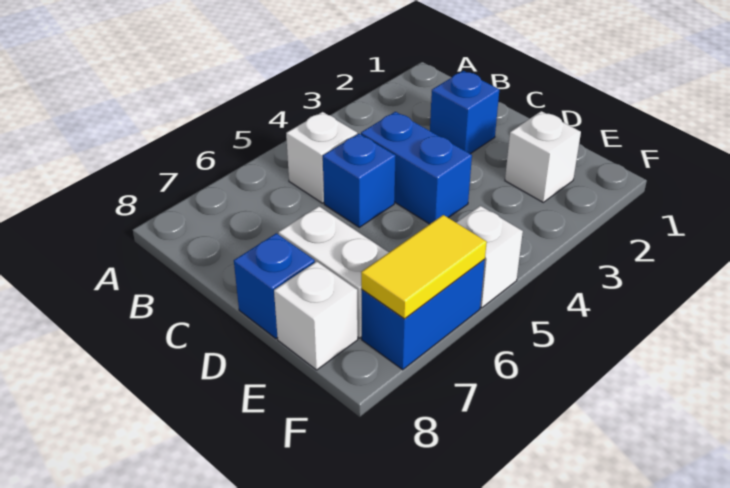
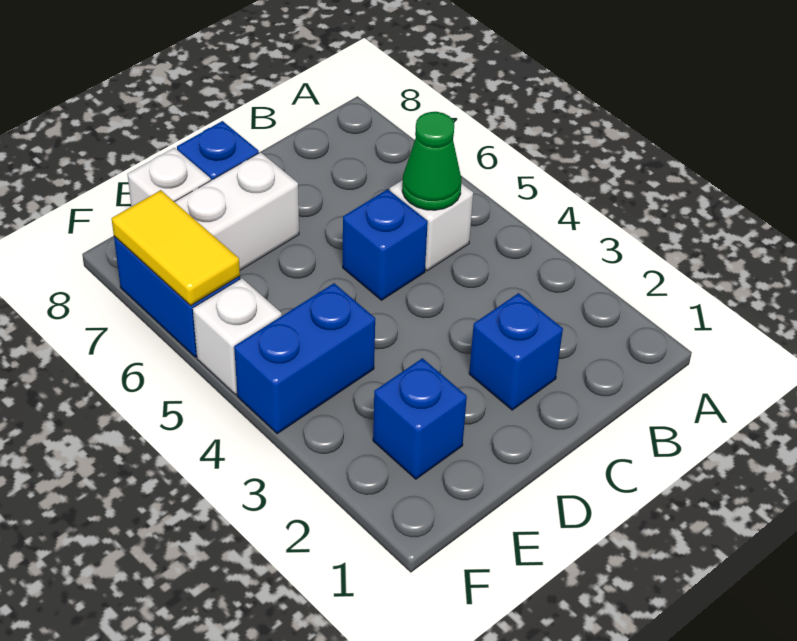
none -> green 1x1 cone [402,112,461,210]
blue 1x2 brick [361,112,472,224] -> blue 1x2 brick moved to [234,283,375,434]
white 1x1 brick [505,111,581,202] -> blue 1x1 brick [373,358,467,479]

